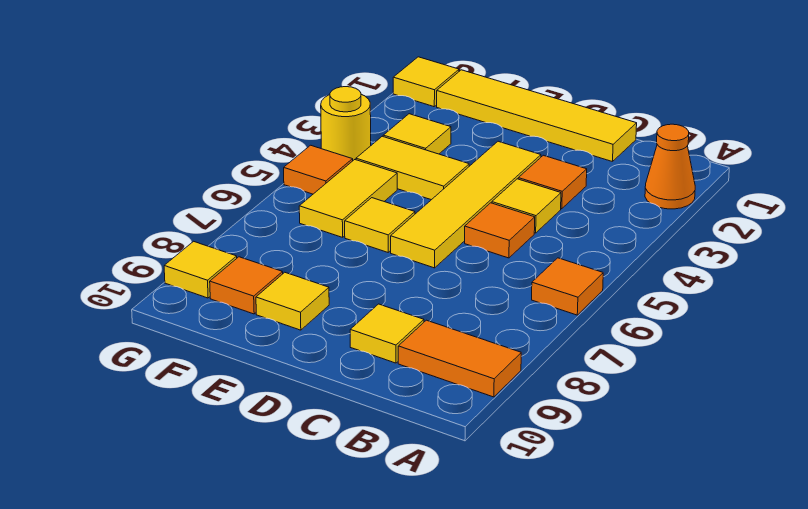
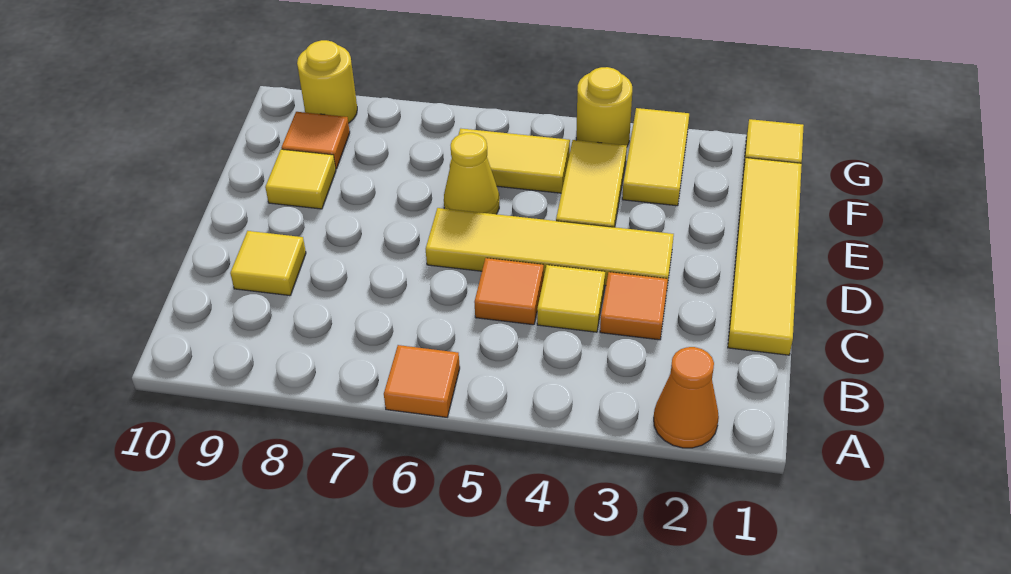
orange 1x2 tile [398,320,521,397] -> none
yellow 1x1 tile [345,198,415,252] -> yellow 1x1 cone [444,133,499,214]
yellow 1x1 tile [383,114,451,154] -> yellow 1x2 tile [622,108,689,206]
orange 1x1 tile [284,145,353,194] -> none
yellow 1x1 tile [164,241,237,298] -> yellow 1x1 round brick [297,40,357,123]

